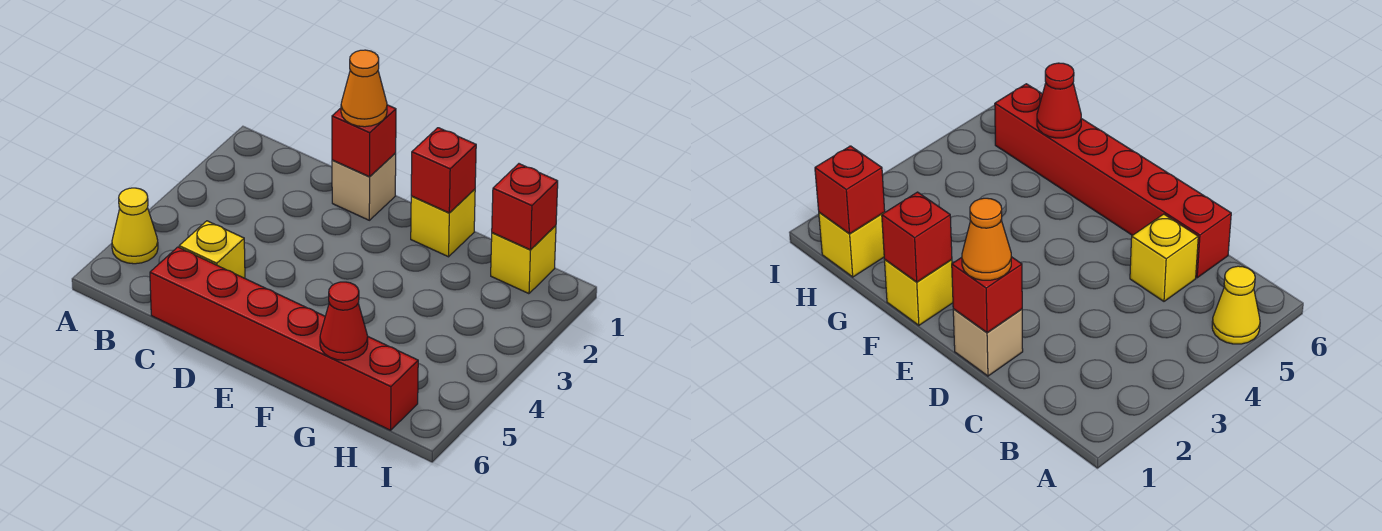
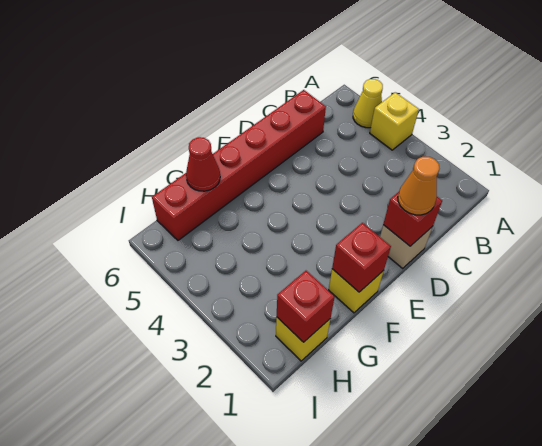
yellow 1x1 brick [179,221,245,278] -> yellow 1x1 brick moved to [370,92,419,150]

